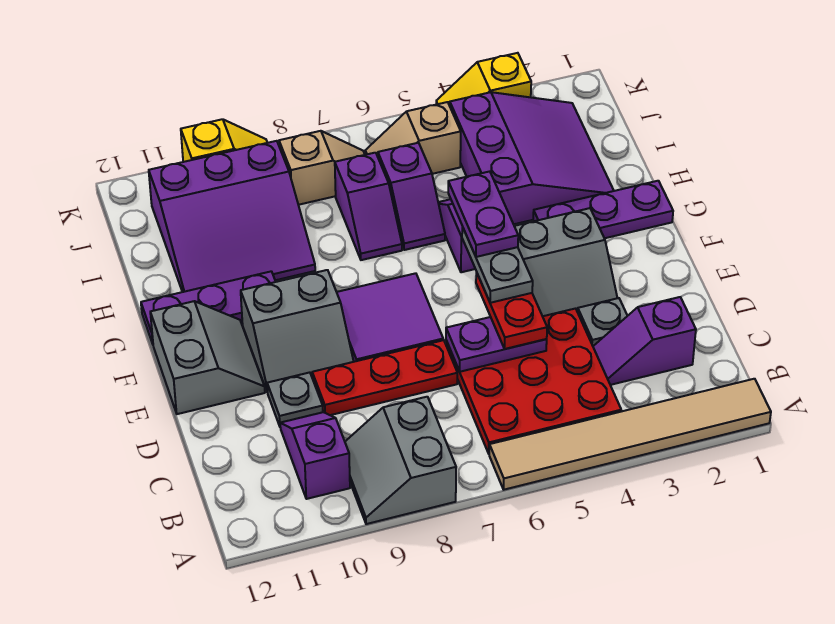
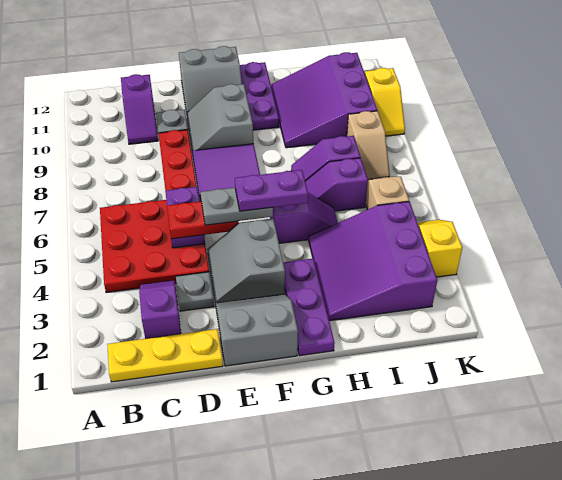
tan 1x6 tile [489,379,771,490] -> none
grey 2x2 slope [345,397,456,524] -> grey 2x2 slope moved to [216,294,298,366]
none -> yellow 1x3 plate [107,329,223,382]
purple 1x2 slope [280,412,350,499] -> purple 1x2 slope turned to [121,74,158,144]
purple 3x3 slope [450,92,614,224] -> purple 3x3 slope turned to [309,201,437,321]

